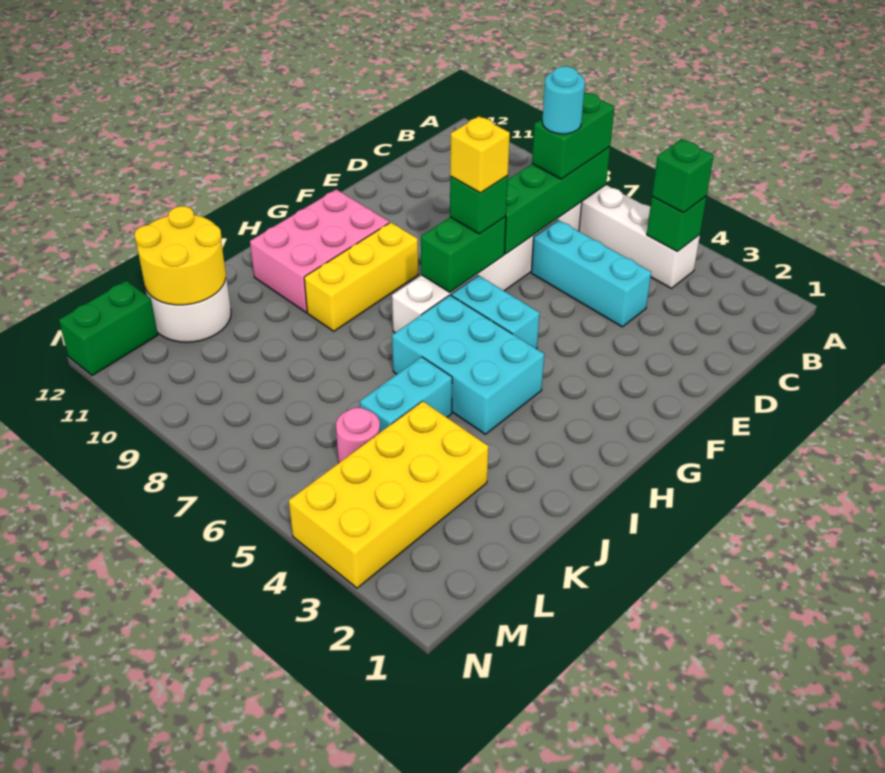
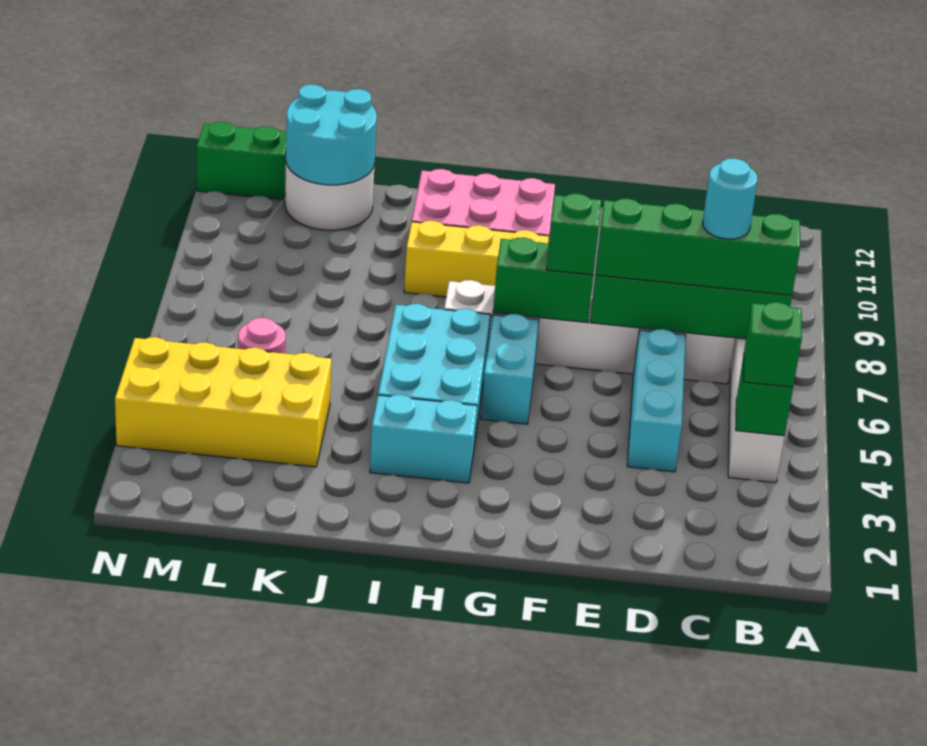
green 1x2 brick [532,92,615,179] -> green 1x4 brick [596,199,800,295]
yellow 1x1 brick [450,116,510,193] -> none
cyan 1x2 brick [360,357,452,432] -> cyan 1x2 brick moved to [370,395,477,483]
yellow 2x2 round brick [134,206,226,305] -> cyan 2x2 round brick [286,85,377,185]

